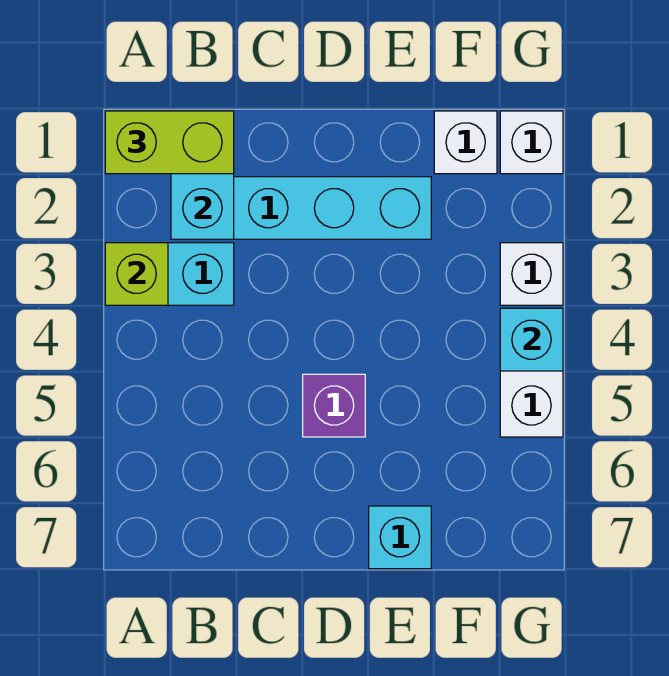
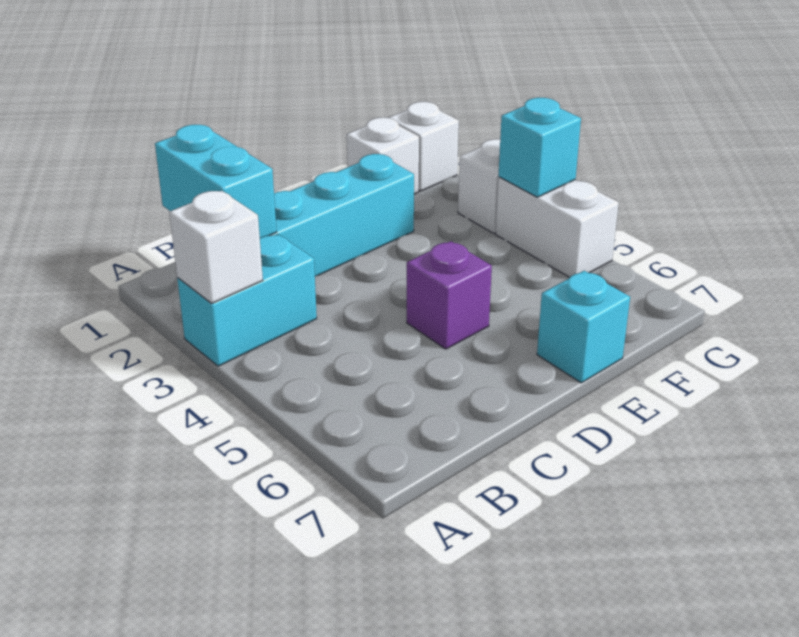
lime 1x2 brick [105,111,234,174] -> none
lime 1x1 brick [105,243,168,305] -> white 1x1 brick [169,191,263,303]

